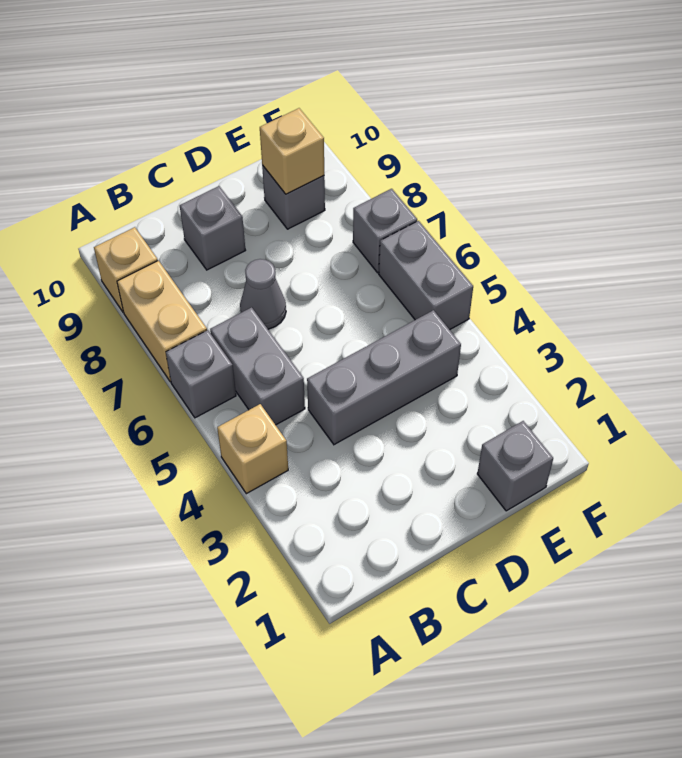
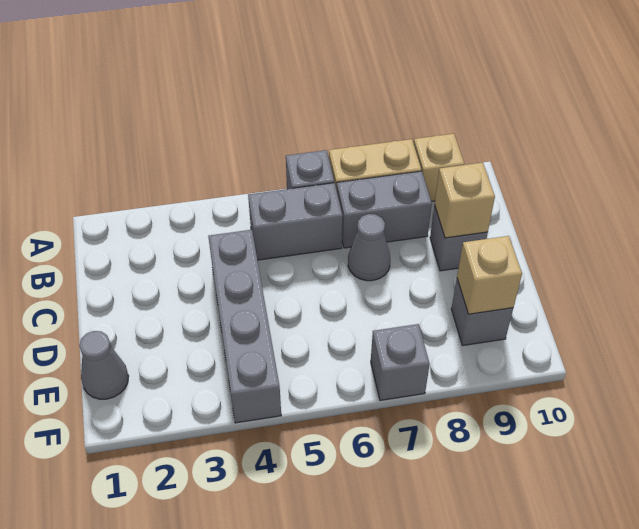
tan 1x1 brick [217,404,288,494] -> tan 1x1 brick moved to [435,163,495,238]
grey 1x3 brick [307,310,461,445] -> grey 1x4 brick [208,230,281,423]
grey 1x1 brick [477,421,553,511] -> grey 1x1 cone [79,331,129,399]
grey 1x2 brick [379,221,473,330] -> grey 1x2 brick moved to [337,171,432,248]

